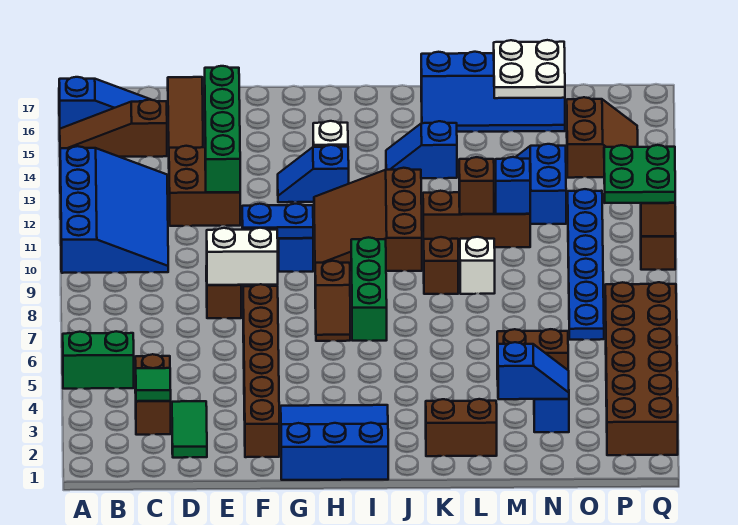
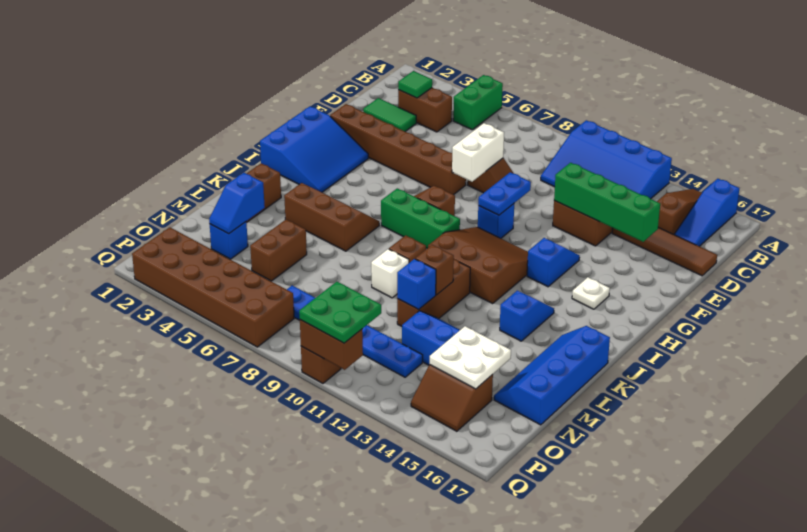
none -> brown 2x3 slope [284,183,379,251]
white 2x2 plate [494,40,565,98] -> white 2x2 plate moved to [430,326,511,389]

